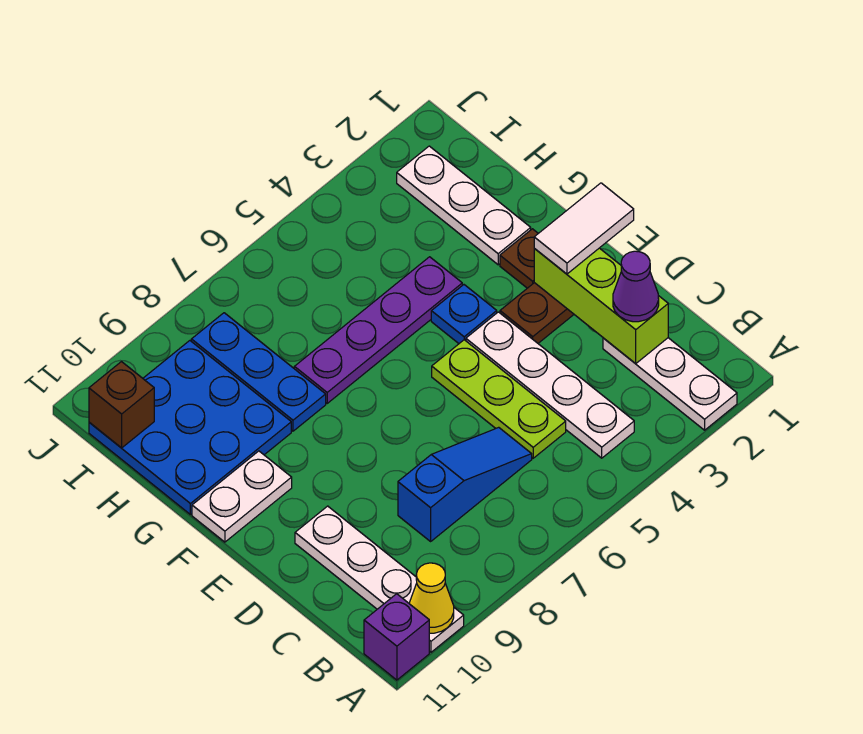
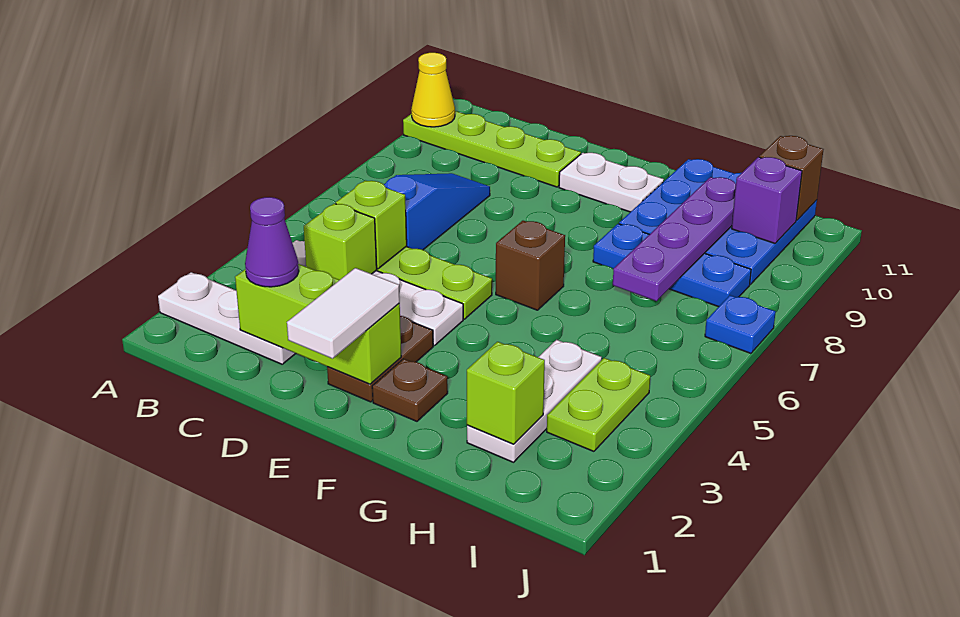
white 1x4 plate [295,506,464,652] -> lime 1x4 plate [403,111,581,187]
purple 1x1 brick [364,594,429,680] -> purple 1x1 brick moved to [732,157,802,243]
none -> lime 1x1 brick [304,203,377,280]
none -> lime 1x1 brick [336,180,407,269]
blue 1x3 slope [398,427,532,541] -> blue 1x3 slope turned to [384,173,490,250]
blue 1x1 plate [431,285,497,343] -> blue 1x1 plate moved to [705,295,776,353]
none -> brown 1x1 brick [496,221,565,310]
white 1x2 plate [192,451,292,542] -> white 1x2 plate turned to [559,153,664,212]
white 1x3 plate [397,146,531,265] -> white 1x3 plate turned to [467,340,602,462]
purple 1x4 plate [294,257,462,403] -> purple 1x4 plate moved to [613,177,736,301]
none -> lime 1x1 brick [467,342,545,444]
none -> lime 1x2 plate [547,358,650,451]

